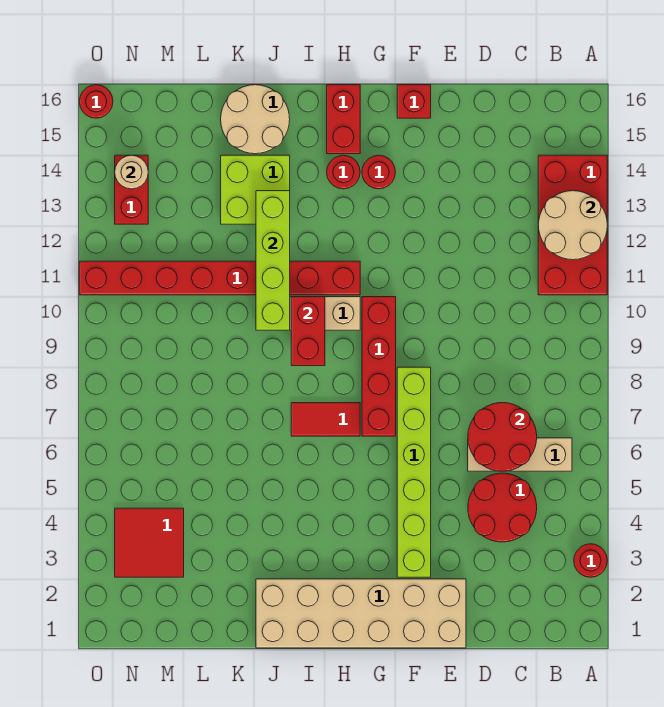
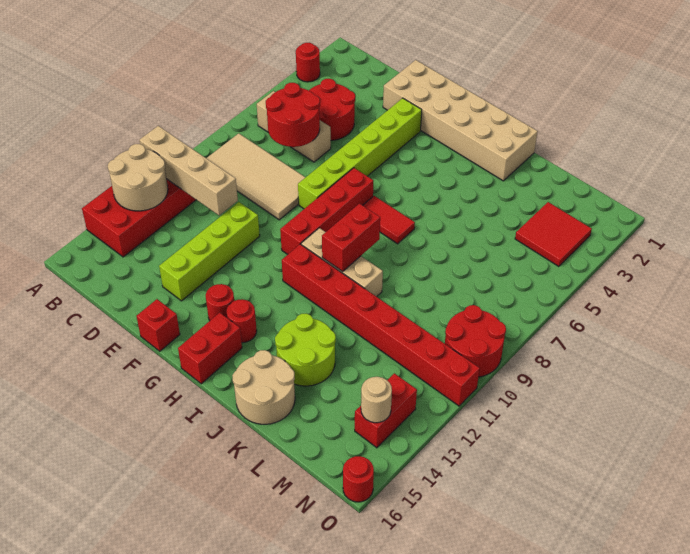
none -> tan 1x4 brick [139,126,238,216]
none -> tan 2x4 tile [207,133,305,220]
lime 1x4 brick [256,191,290,330] -> lime 1x4 brick moved to [159,202,260,301]
lime 2x2 brick [221,155,290,224] -> lime 2x2 round brick [275,314,336,386]
none -> red 2x2 round brick [445,305,506,377]

